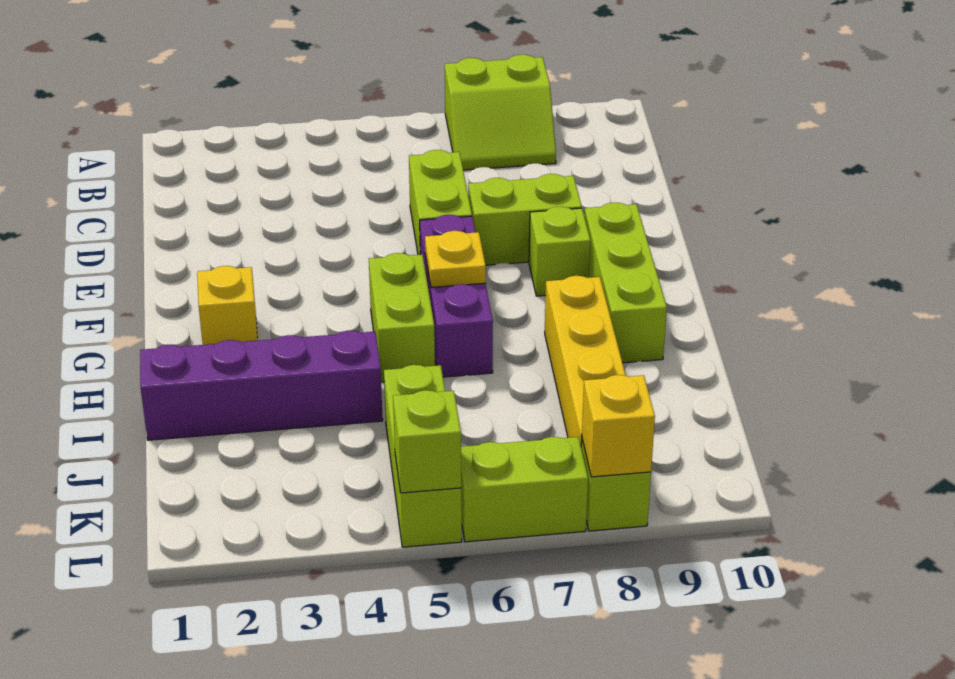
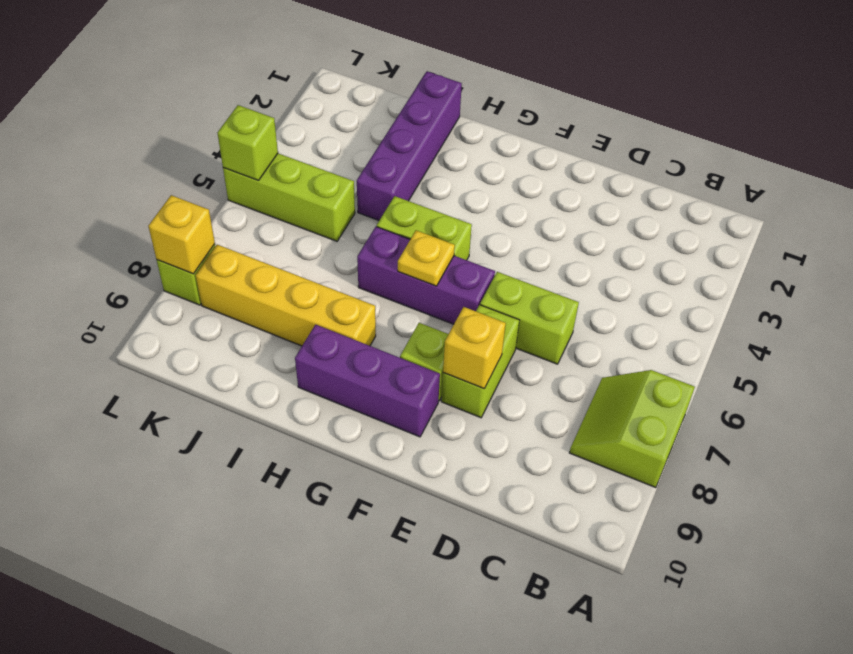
lime 1x3 brick [584,203,667,363] -> purple 1x3 brick [295,325,440,437]
yellow 1x1 brick [197,266,258,345] -> yellow 1x1 brick moved to [443,307,506,389]
lime 1x2 brick [461,437,588,542] -> none

